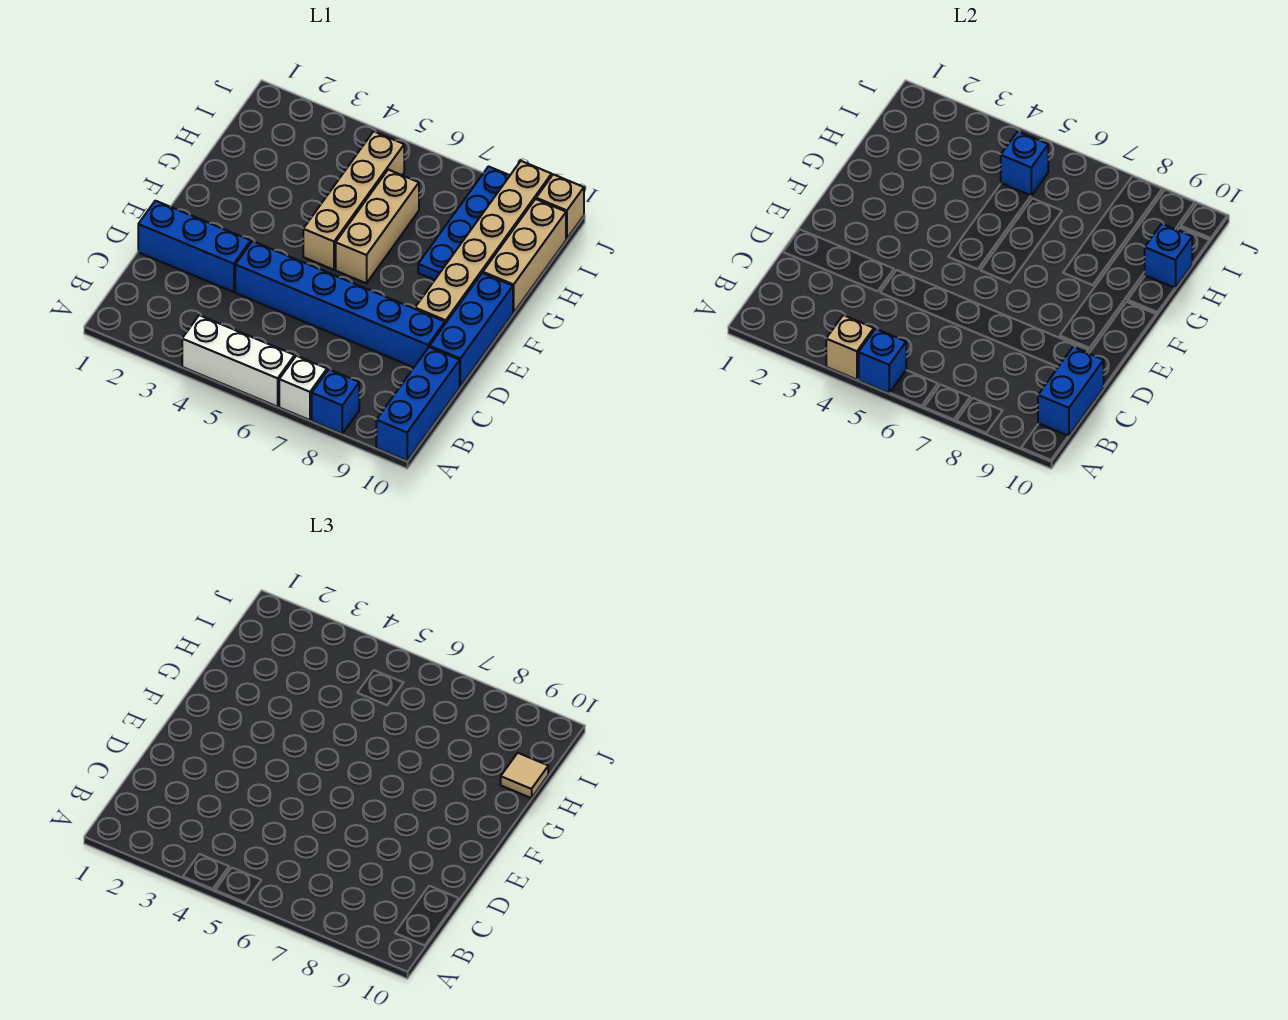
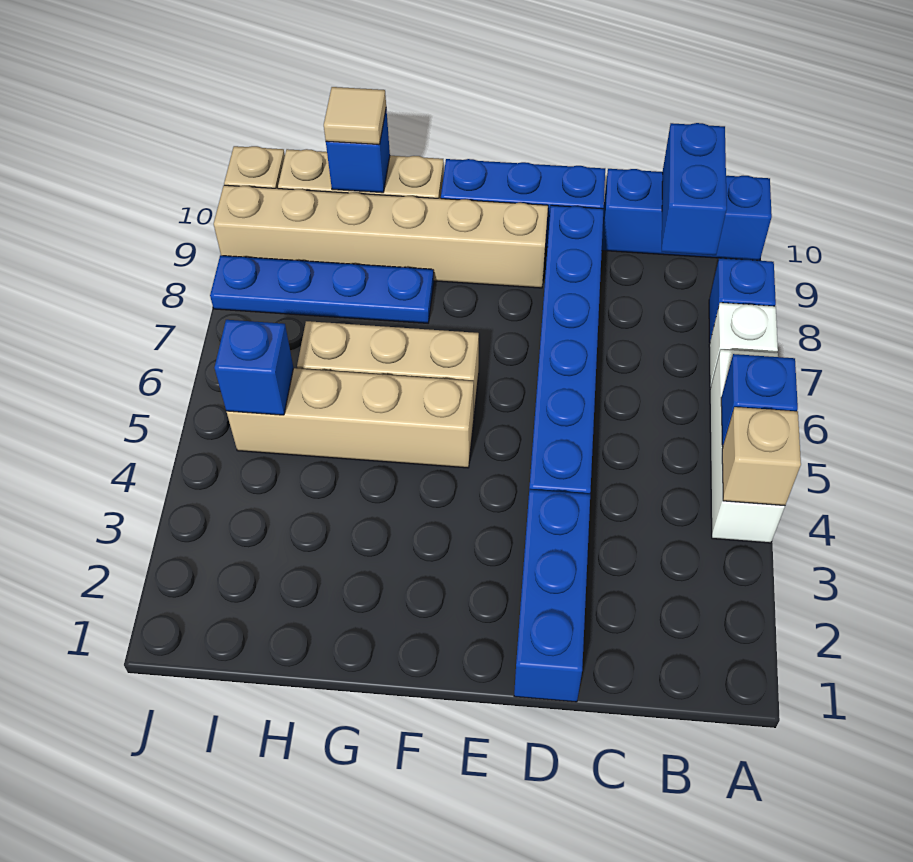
blue 1x2 brick [1038,347,1104,436] -> blue 1x2 brick turned to [662,123,727,255]

